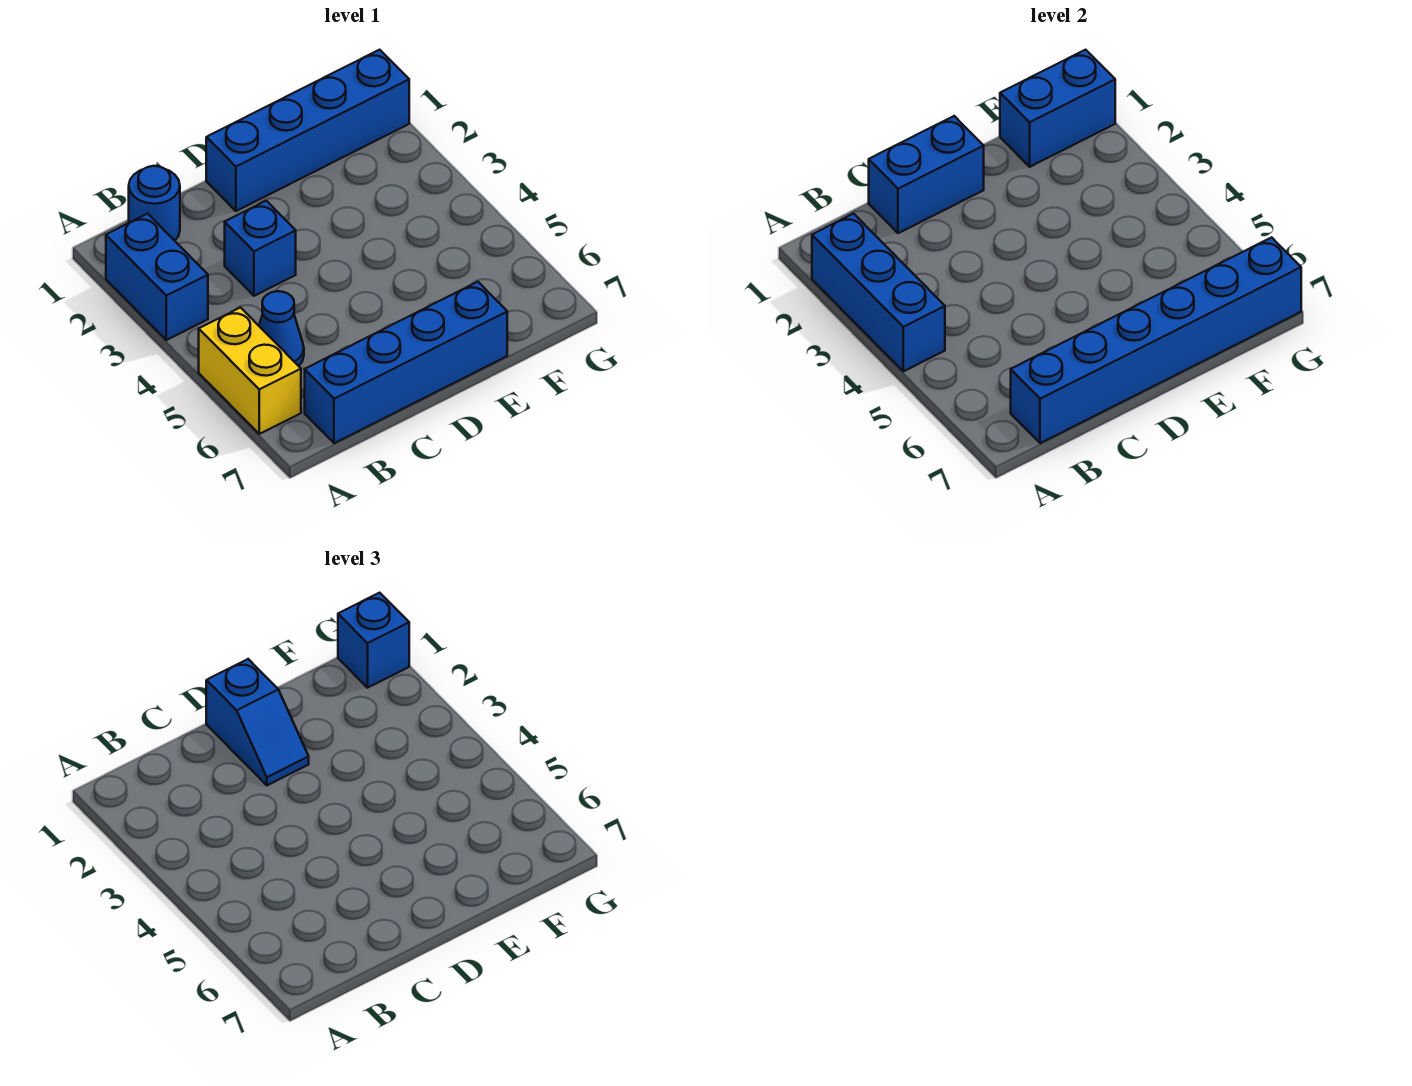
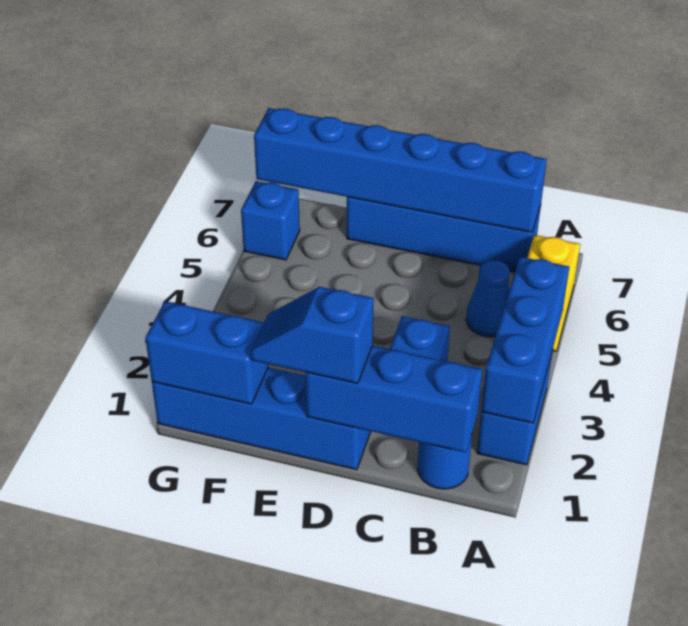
blue 1x2 brick [869,116,984,233] -> blue 1x3 brick [305,346,483,452]
blue 1x2 slope [206,659,309,785] -> blue 1x2 slope turned to [251,287,374,383]
blue 1x1 brick [338,593,409,688] -> blue 1x1 brick moved to [241,181,300,260]

